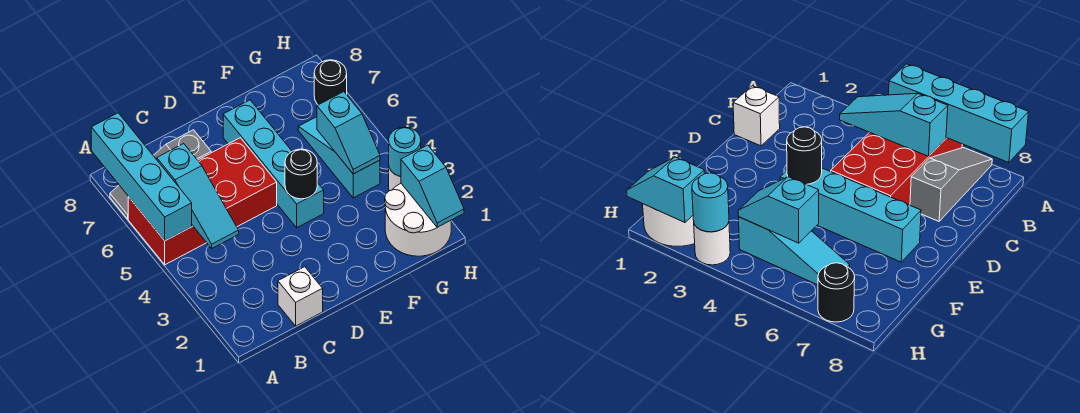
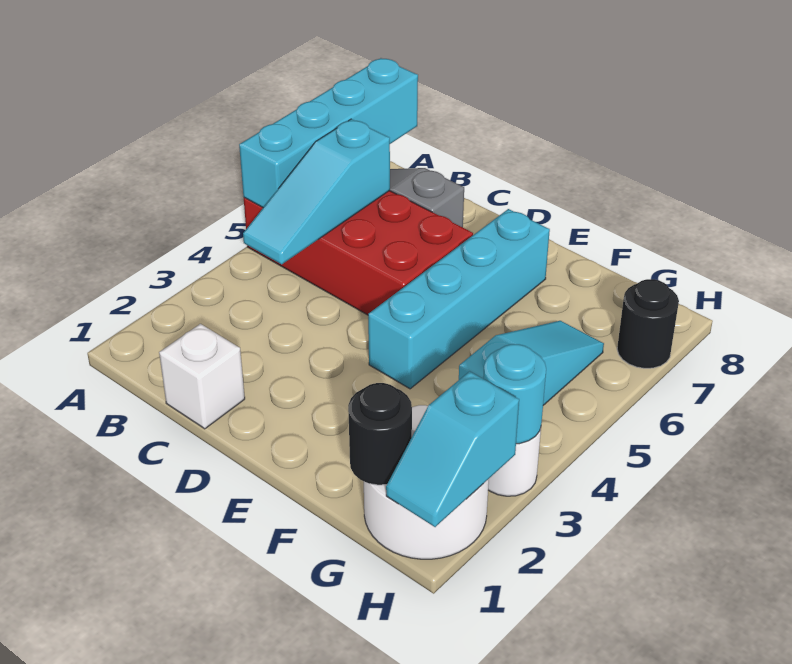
black 1x1 round brick [285,149,317,199] -> black 1x1 round brick moved to [348,383,412,485]
cyan 1x2 slope [317,92,380,174] -> none

